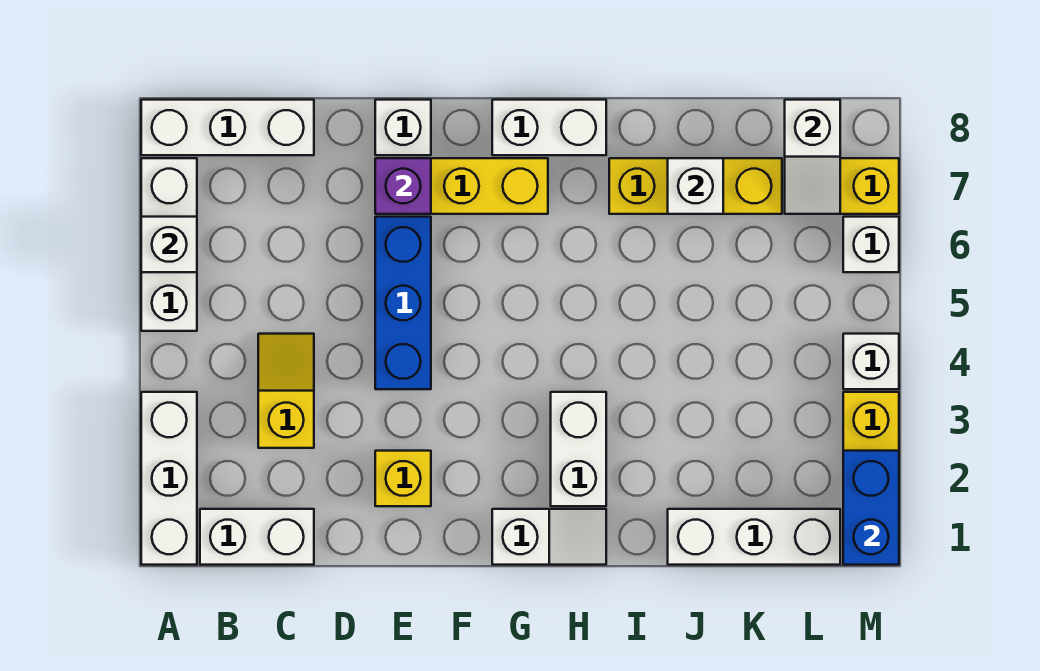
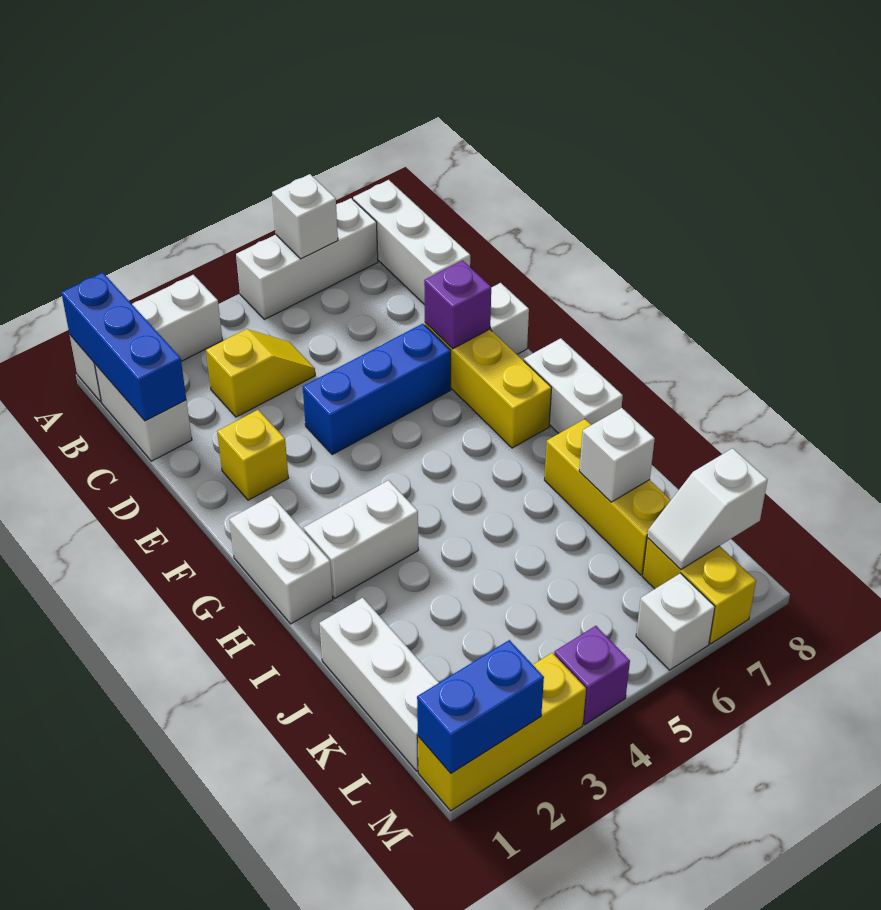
none -> blue 1x3 brick [61,273,186,421]
white 1x2 slope [492,509,606,565] -> white 1x2 brick [229,496,333,624]
white 1x1 brick [843,334,899,389] -> purple 1x1 brick [554,626,630,724]

